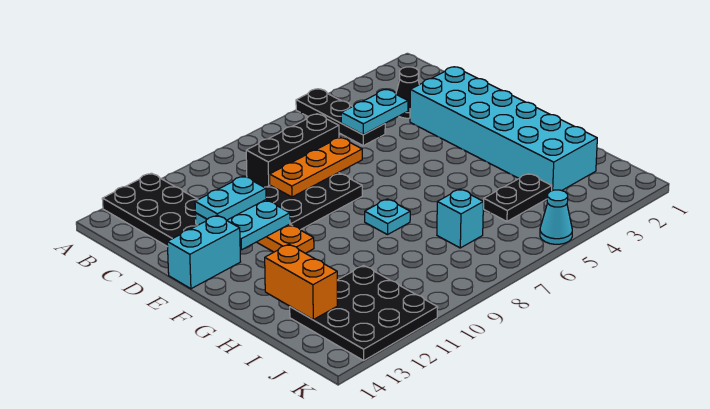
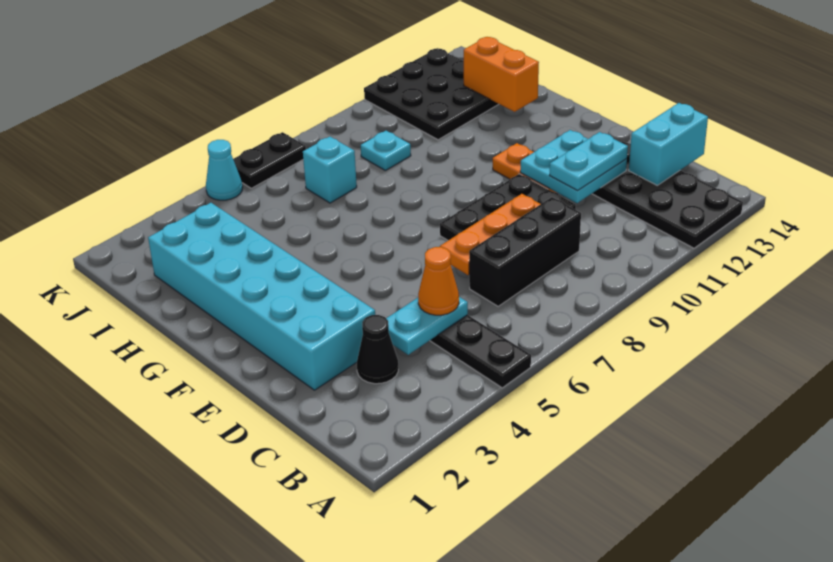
none -> orange 1x1 cone [418,247,459,315]
cyan 1x2 brick [167,215,241,289] -> cyan 1x2 brick moved to [629,103,708,185]
cyan 1x1 plate [365,199,410,235] -> cyan 1x1 plate moved to [361,131,411,171]
black 1x2 plate [483,174,552,221] -> black 1x2 plate moved to [233,132,306,188]

